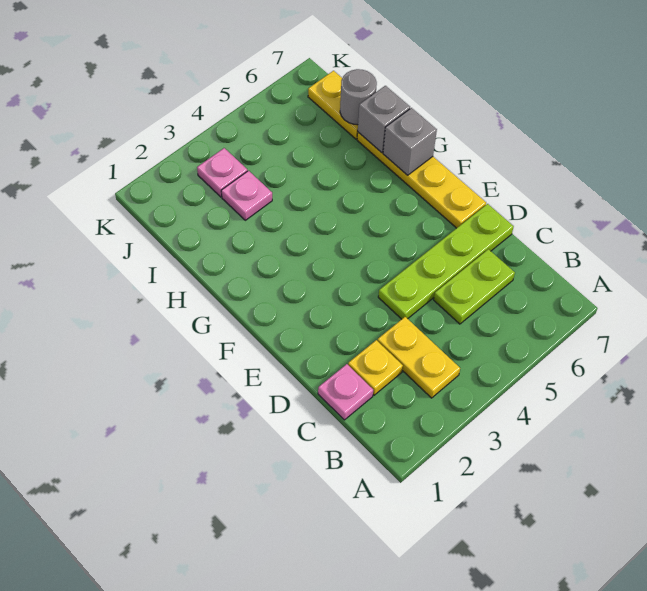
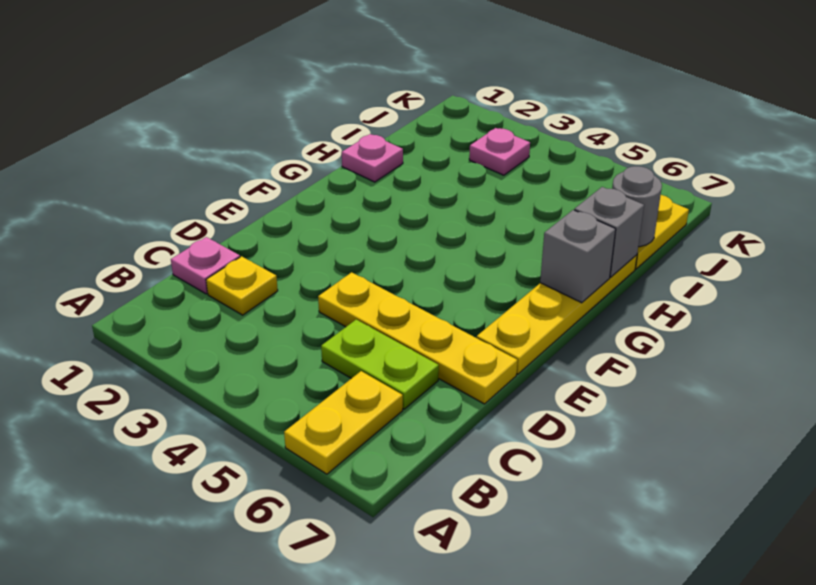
yellow 1x2 plate [378,317,460,398] -> yellow 1x2 plate moved to [284,371,403,474]
lime 1x4 plate [378,204,514,319] -> yellow 1x4 plate [318,272,518,404]
pink 1x1 plate [221,171,272,220] -> pink 1x1 plate moved to [342,134,403,182]

